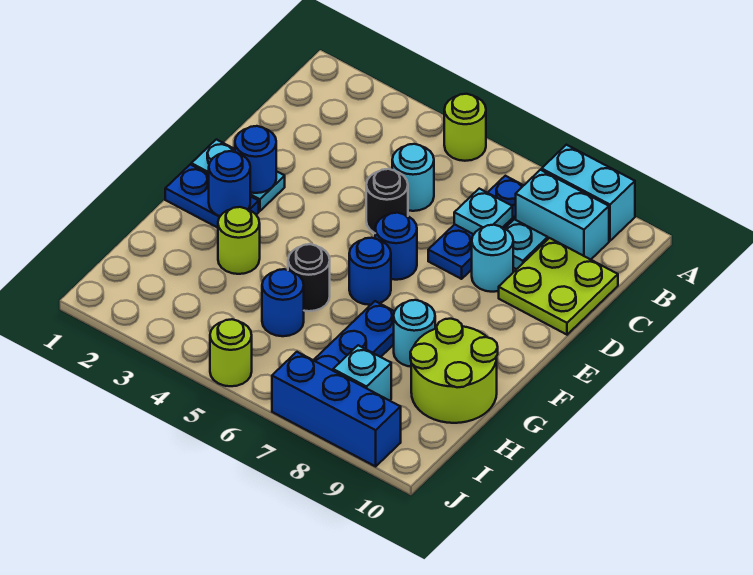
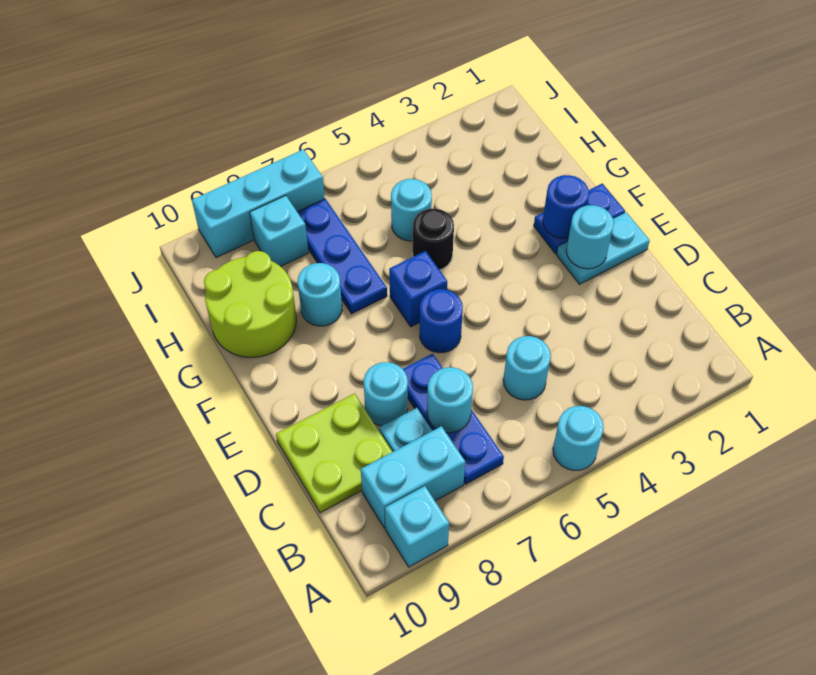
lime 1x1 round brick [444,94,486,161] -> cyan 1x1 round brick [553,406,604,470]
cyan 1x2 brick [542,145,635,241] -> cyan 1x1 brick [385,486,449,567]
cyan 1x1 plate [454,189,513,234] -> cyan 1x1 round brick [427,367,473,433]
black 1x1 round brick [366,169,408,233] -> none
blue 1x1 round brick [235,126,276,193] -> cyan 1x1 round brick [566,205,614,269]
blue 1x1 round brick [349,238,391,305] -> blue 1x1 brick [389,251,447,327]
lime 1x1 round brick [218,207,260,274] -> none
blue 1x1 round brick [262,269,304,336] -> cyan 1x1 round brick [391,179,432,241]
lime 1x1 round brick [210,319,252,386] -> none
blue 1x3 brick [272,352,401,466] -> cyan 1x3 brick [192,149,325,258]

